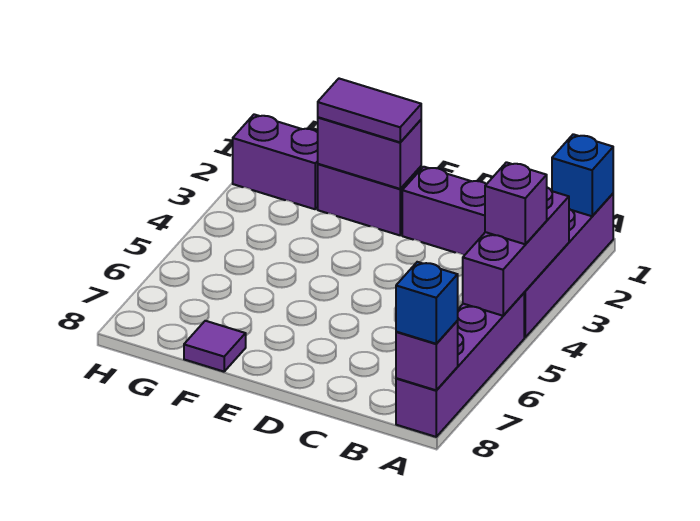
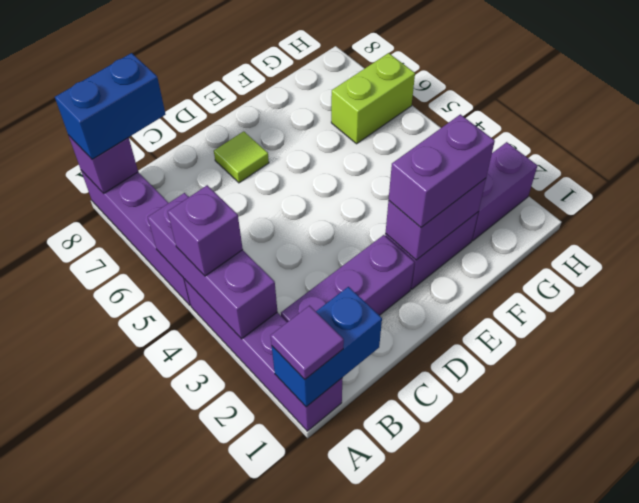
blue 1x1 brick [552,134,613,216] -> blue 1x2 brick [272,287,382,407]
blue 1x1 brick [396,262,458,344] -> blue 1x2 brick [55,53,166,159]
none -> lime 1x1 tile [214,131,269,183]
purple 1x2 tile [318,79,421,142] -> purple 1x2 brick [389,114,495,227]
purple 1x1 tile [184,321,246,372] -> purple 1x1 tile moved to [270,306,344,379]
none -> lime 1x2 brick [331,53,415,144]

